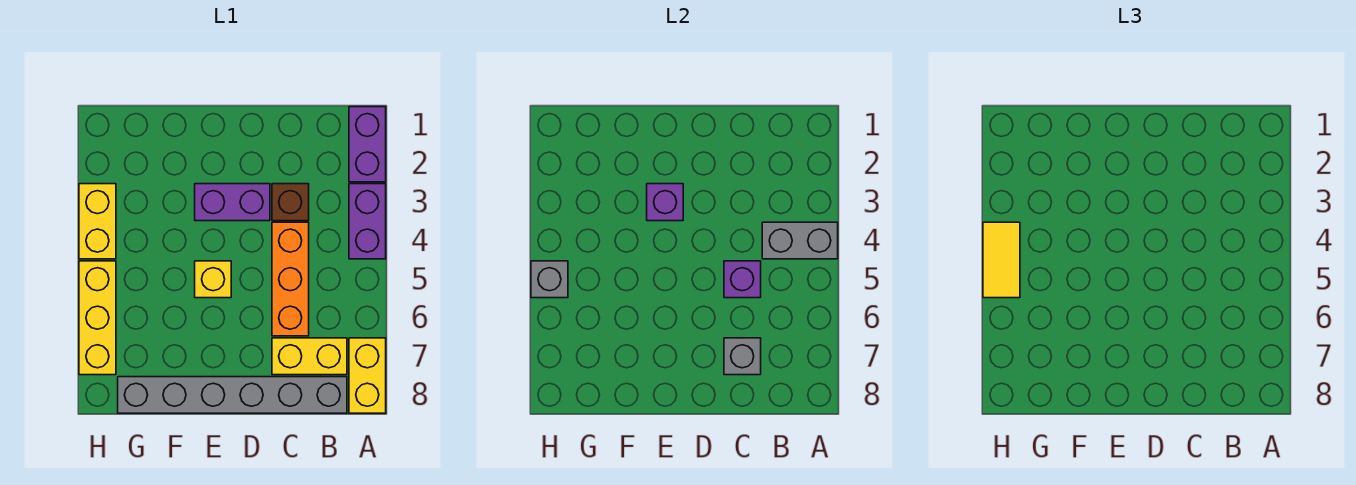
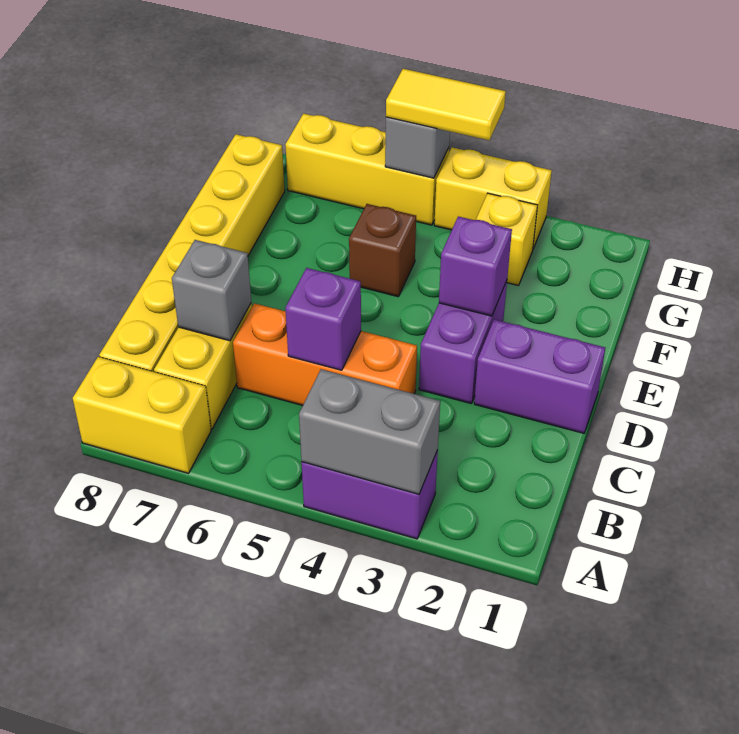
purple 1x2 brick [349,107,386,182] -> purple 1x2 brick moved to [474,319,605,433]
grey 1x2 brick [762,222,838,259] -> grey 1x2 brick turned to [299,369,440,494]
grey 1x6 brick [118,377,347,413] -> yellow 1x6 brick [99,134,285,372]
brown 1x1 brick [272,184,309,221] -> brown 1x1 brick moved to [349,204,416,297]
yellow 1x1 brick [195,261,231,298] -> yellow 1x1 brick moved to [476,193,537,286]

